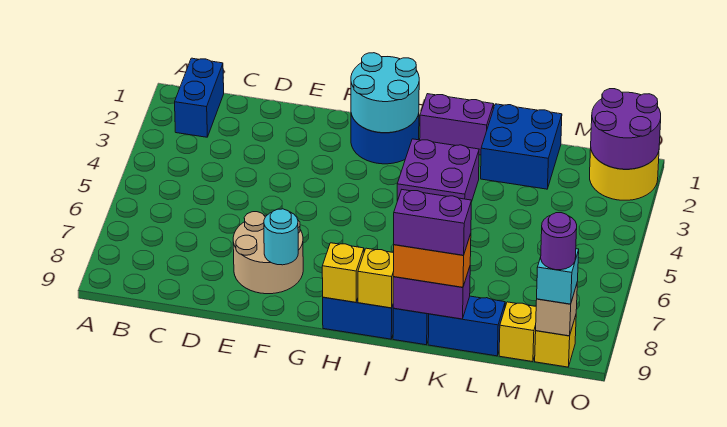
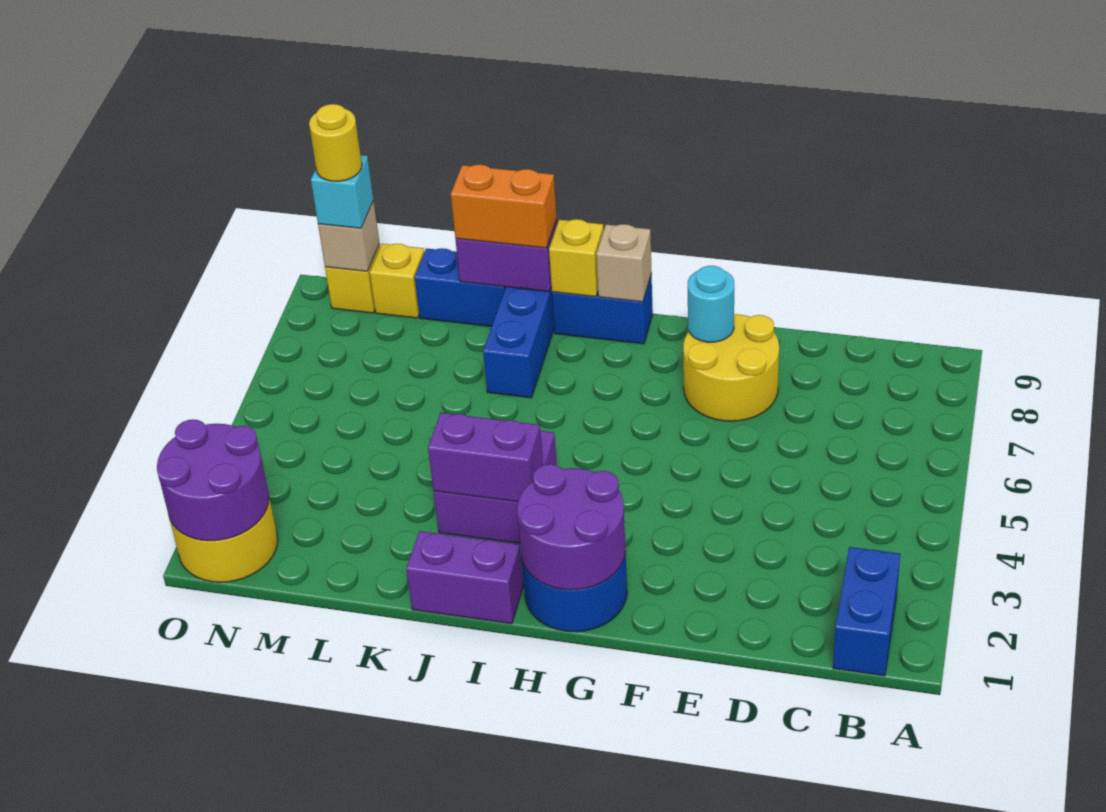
tan 2x2 round brick [233,212,303,294] -> yellow 2x2 round brick [683,314,779,421]
cyan 2x2 round brick [351,53,419,133] -> purple 2x2 round brick [517,464,626,590]
yellow 1x1 brick [322,243,364,302] -> tan 1x1 brick [596,224,652,302]
purple 1x2 brick [394,190,472,255] -> purple 1x2 brick moved to [428,413,543,502]
blue 2x2 brick [481,104,562,189] -> none
purple 1x1 round brick [541,213,577,270] -> yellow 1x1 round brick [309,104,362,181]

